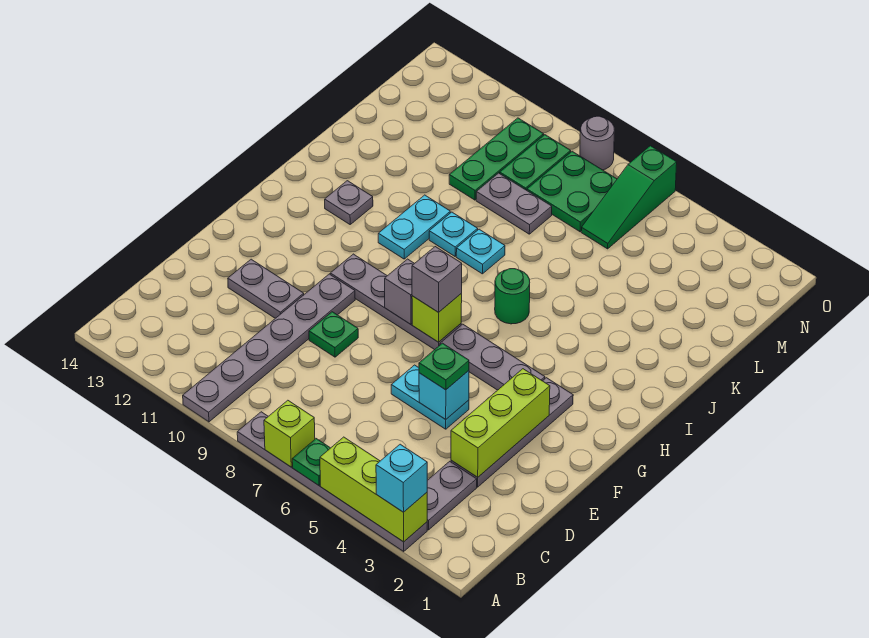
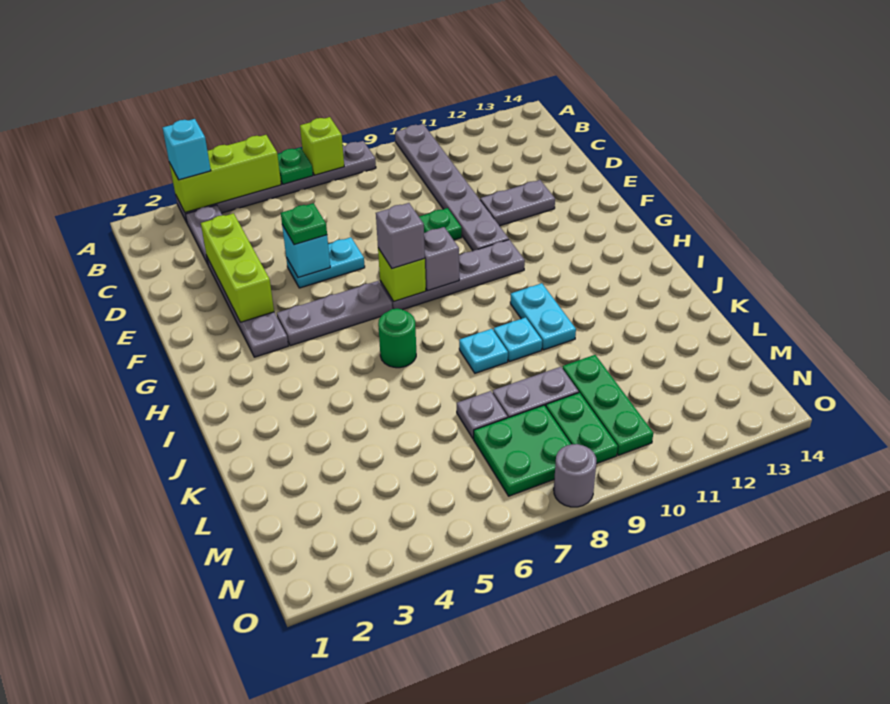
grey 1x1 plate [325,181,373,224] -> grey 1x1 plate moved to [457,391,508,439]
green 1x3 slope [581,146,677,249] -> none

